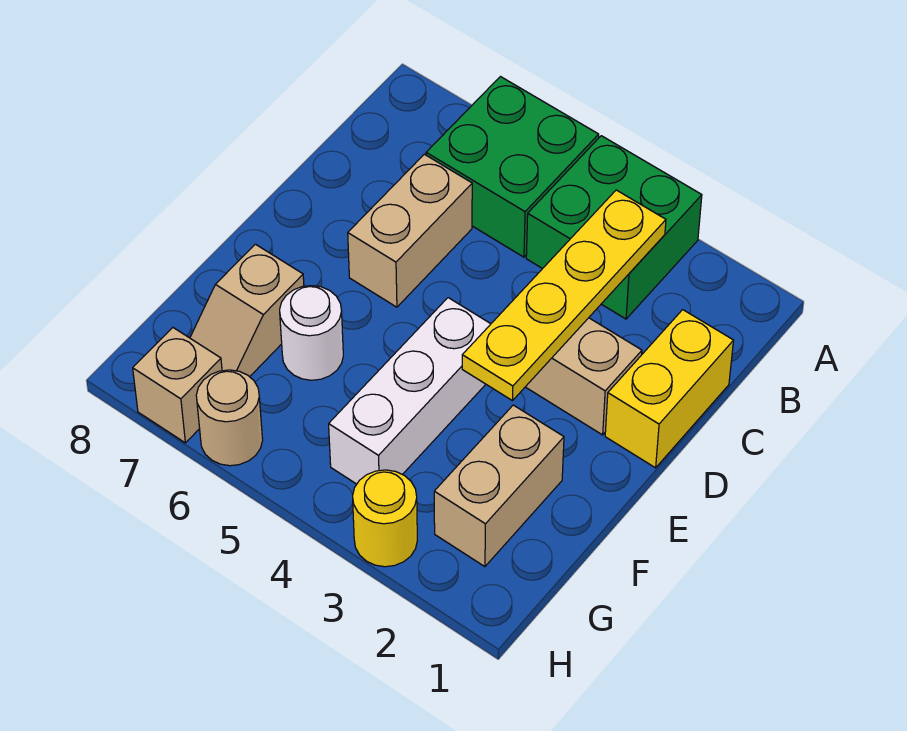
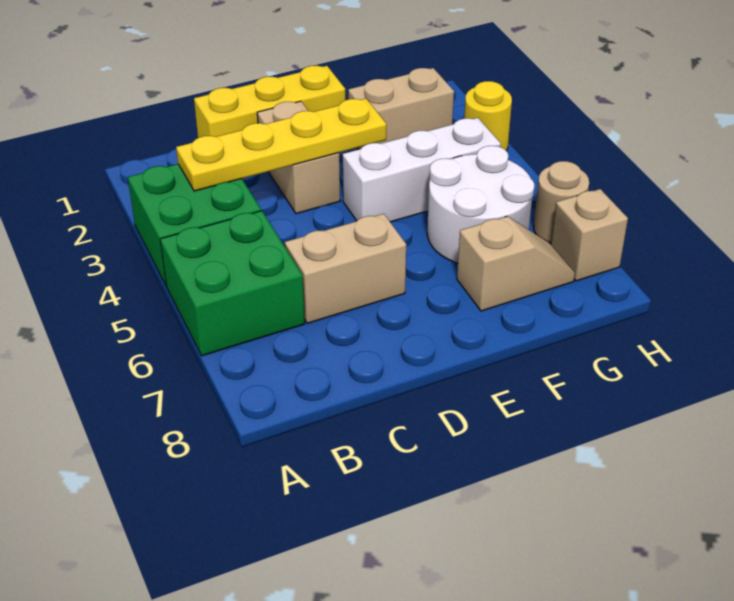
yellow 1x2 brick [605,310,734,468] -> yellow 1x3 brick [194,66,345,138]
white 1x1 round brick [280,286,343,380] -> white 2x2 round brick [427,146,534,263]

